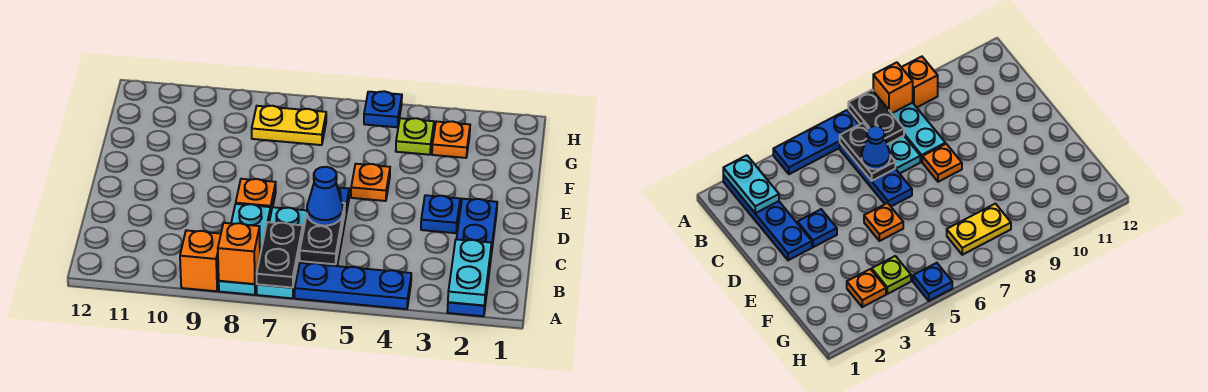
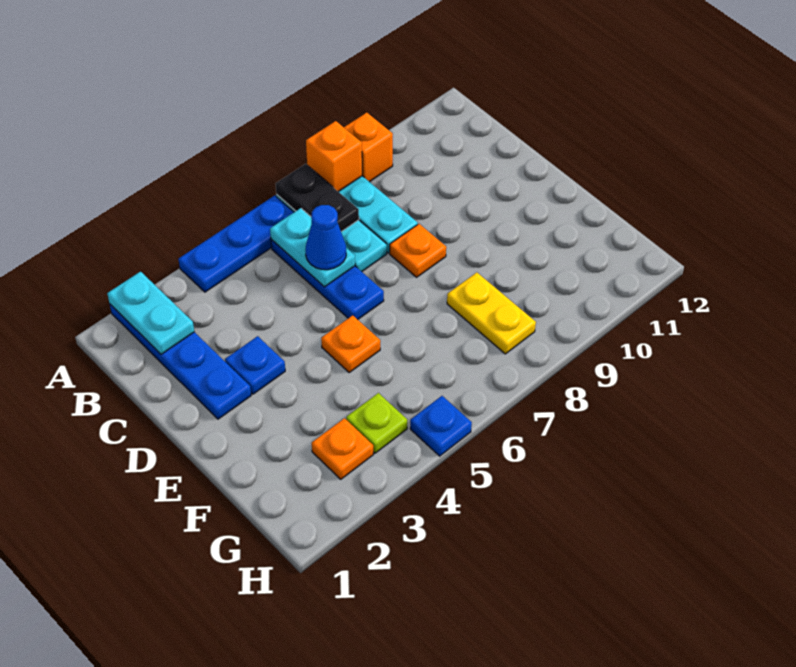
black 1x2 plate [300,203,345,264] -> cyan 1x2 plate [270,208,355,287]
yellow 1x2 plate [252,106,326,145] -> yellow 1x2 plate turned to [447,273,536,354]

